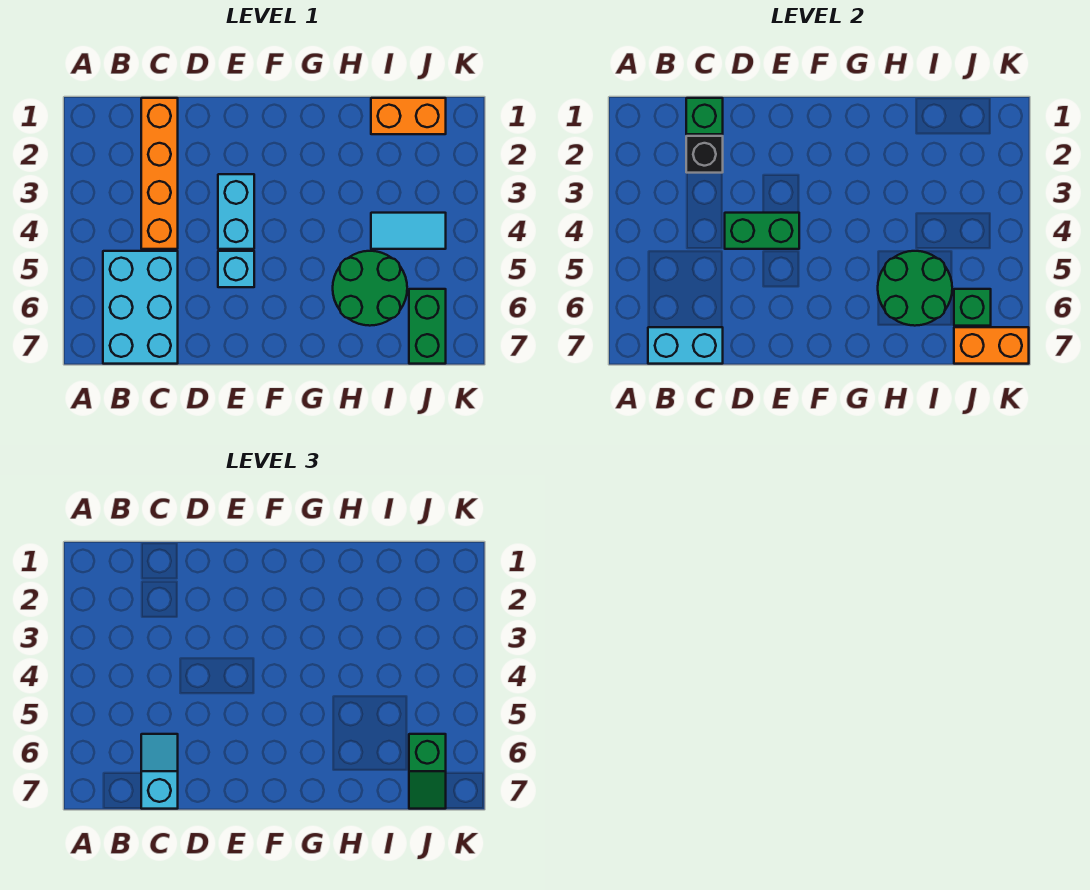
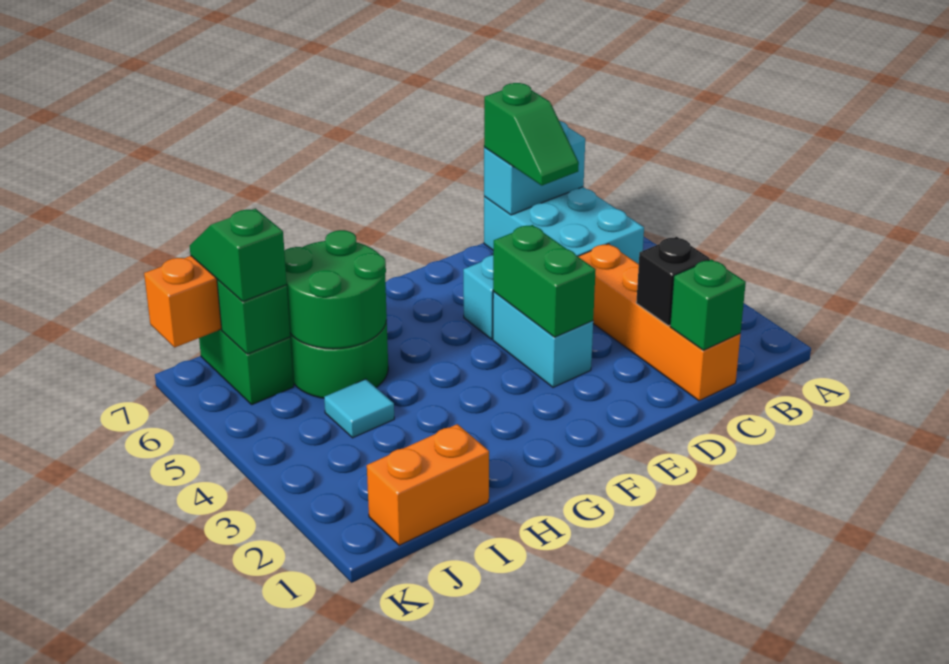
cyan 1x2 slope [141,734,178,809] -> green 1x2 slope [484,83,579,185]
green 1x2 brick [725,213,799,249] -> green 1x2 brick turned to [493,225,596,337]
cyan 1x2 tile [371,213,446,249] -> cyan 1x1 tile [324,379,394,438]

